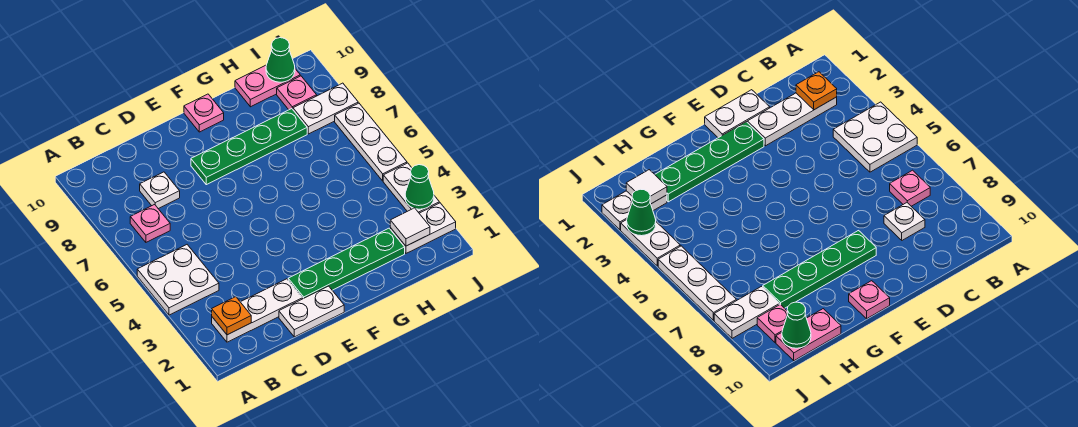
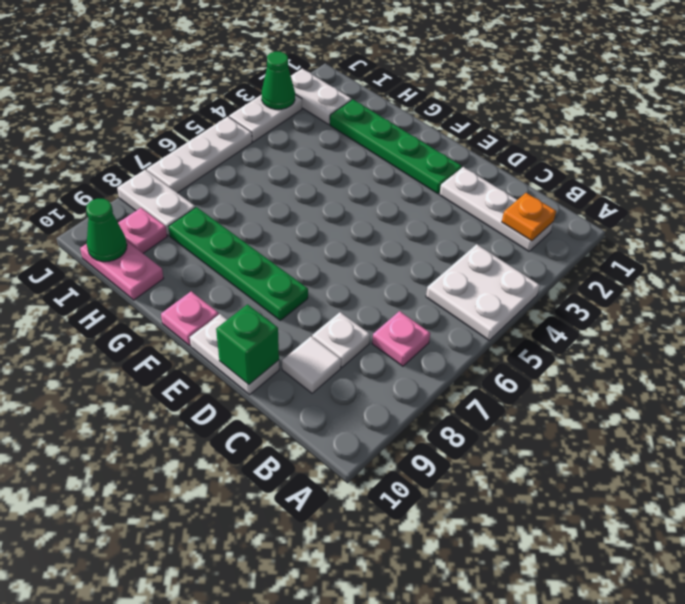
white 1x2 plate [279,286,344,337] -> white 1x2 plate moved to [190,314,279,395]
none -> green 1x1 brick [216,304,279,385]
white 1x1 tile [390,208,430,246] -> white 1x1 tile moved to [282,336,341,393]

